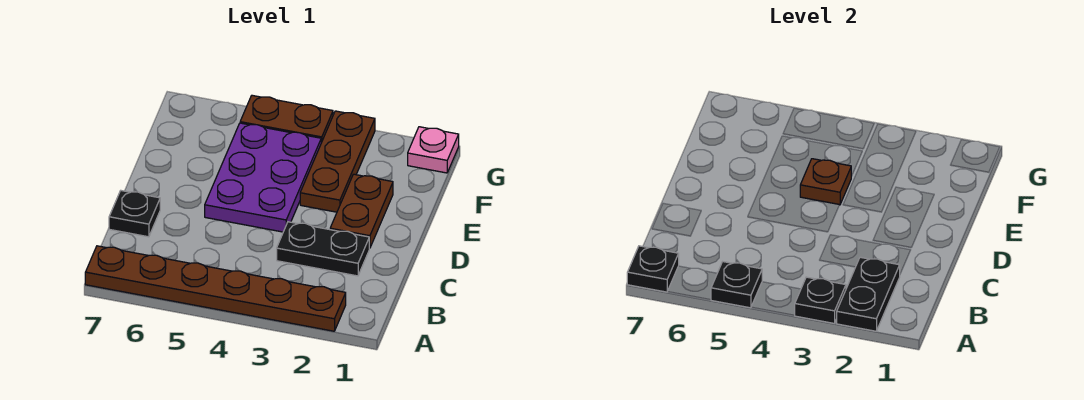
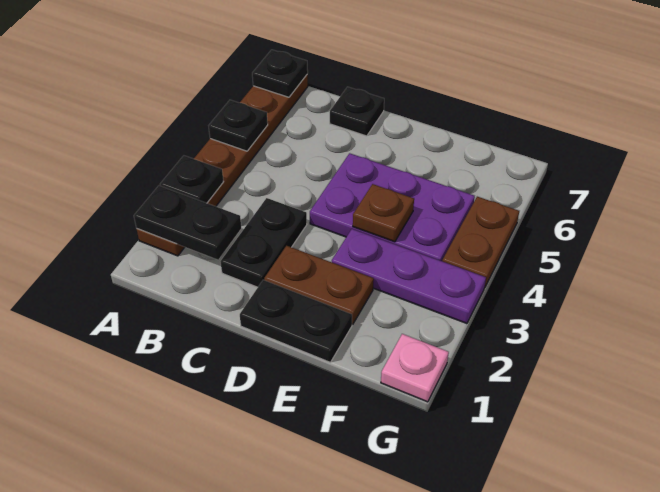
none -> black 1x2 plate [240,280,352,362]
brown 1x3 plate [300,111,375,212] -> purple 1x3 plate [332,229,486,324]

